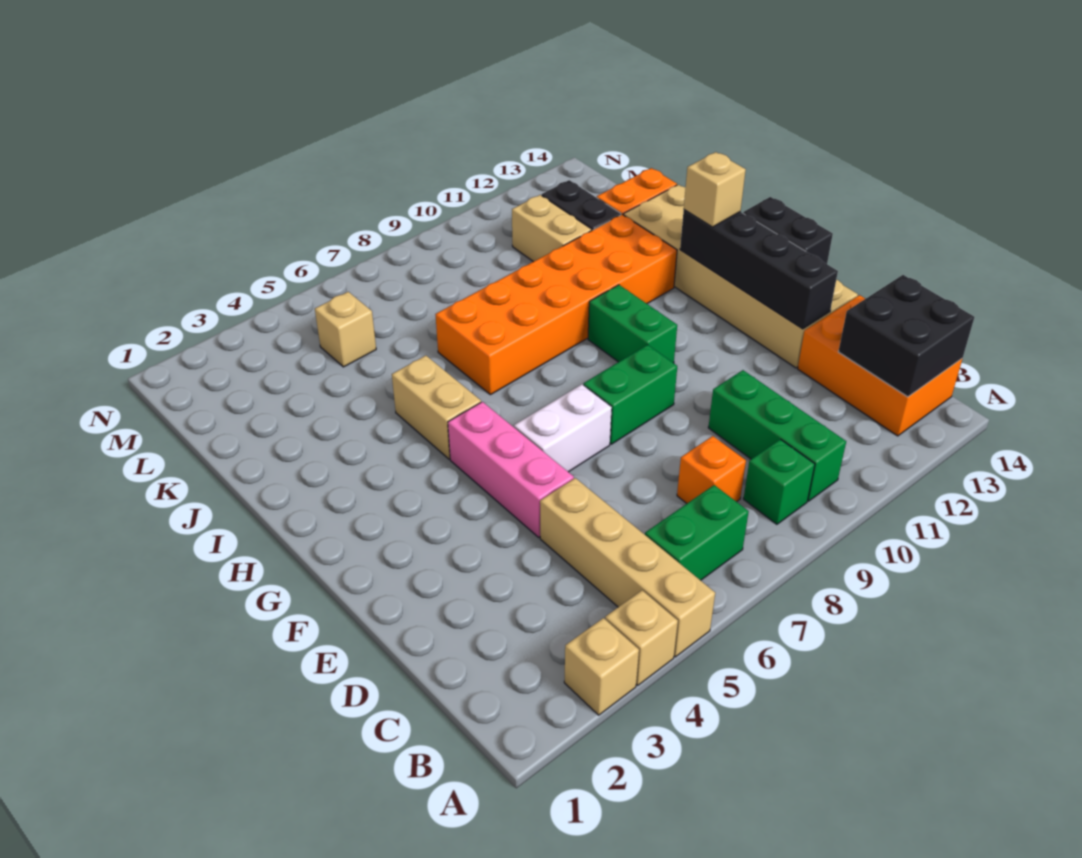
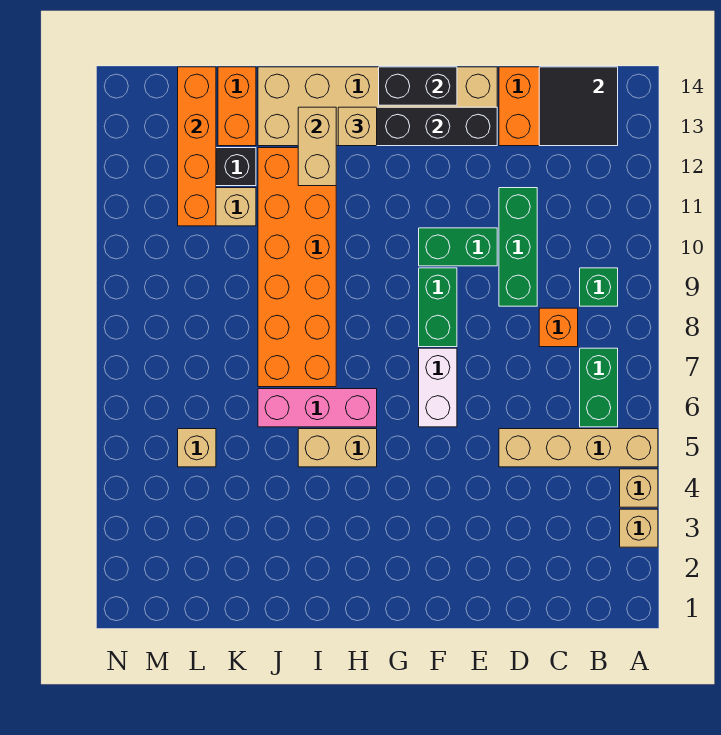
green 1x3 brick [708,370,846,501] -> green 1x3 brick turned to [499,188,537,306]
black 2x2 brick [838,275,974,397] -> black 2x2 tile [539,67,618,146]
pink 1x3 brick [448,402,574,537] -> pink 1x3 brick moved to [258,389,377,427]
green 1x2 brick [588,285,677,363] -> green 1x2 brick moved to [419,228,497,266]
none -> tan 1x2 brick [298,107,336,186]
none -> orange 1x4 brick [178,67,216,226]

